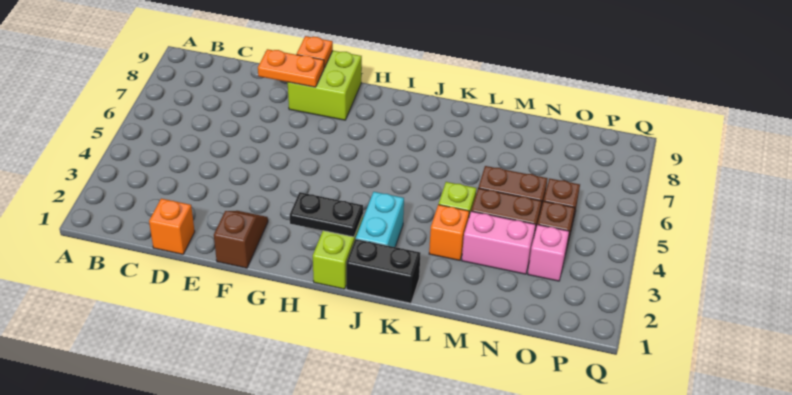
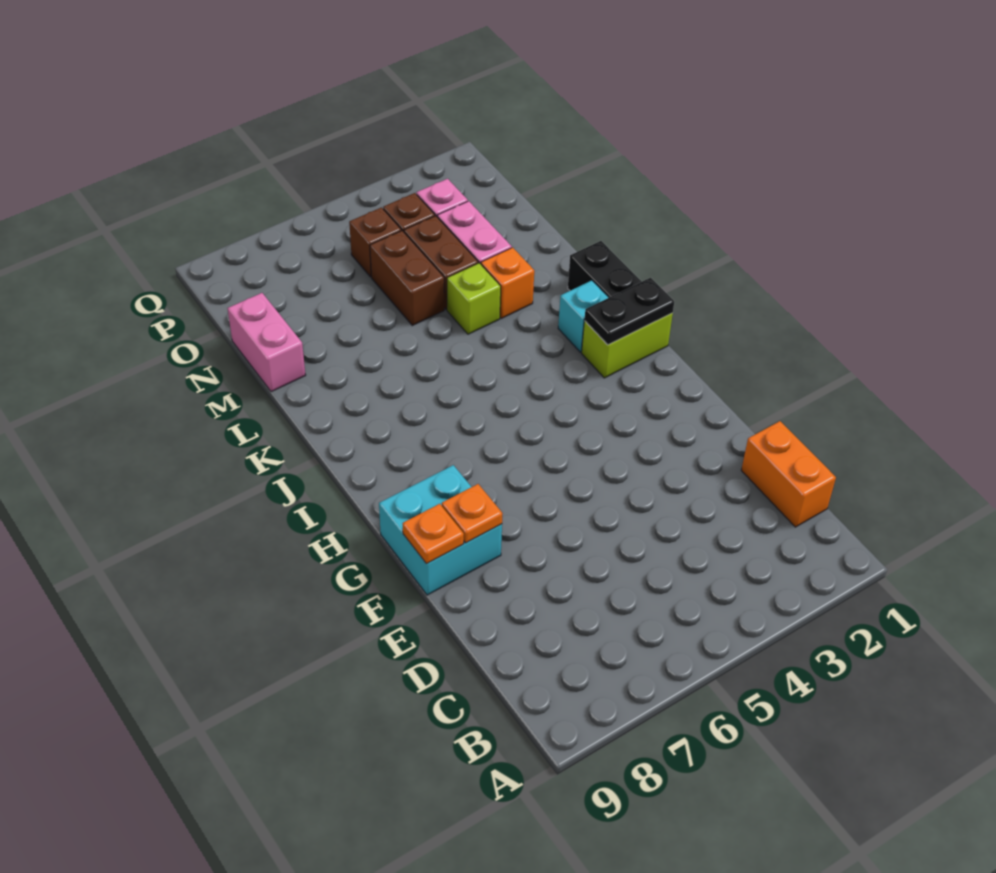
orange 1x1 brick [149,199,195,254] -> orange 1x2 brick [741,421,836,527]
orange 1x2 plate [258,49,324,87] -> orange 1x1 plate [442,484,503,543]
brown 1x2 slope [214,211,268,268] -> none
lime 2x2 brick [288,51,362,120] -> cyan 2x2 brick [379,465,502,595]
black 1x2 plate [290,192,363,237] -> black 1x2 plate turned to [584,278,674,345]
cyan 1x2 brick [356,192,404,247] -> cyan 1x1 brick [558,281,609,352]
none -> pink 1x2 brick [228,293,306,392]

